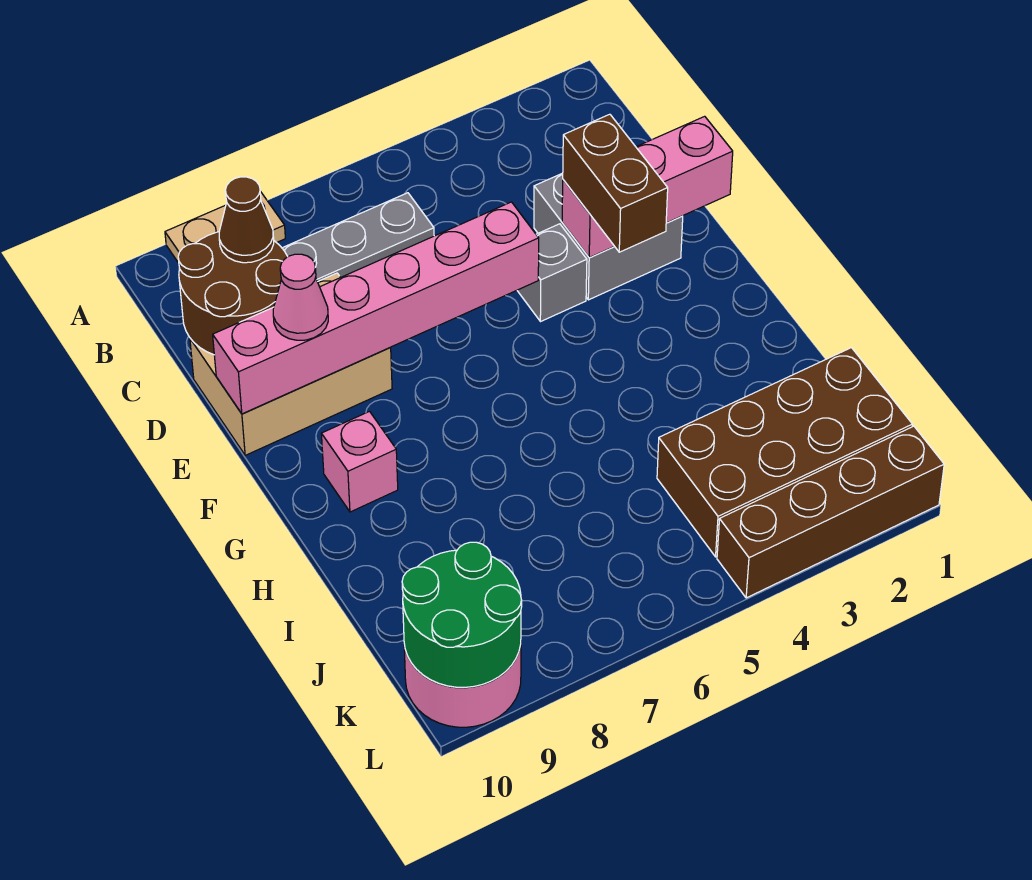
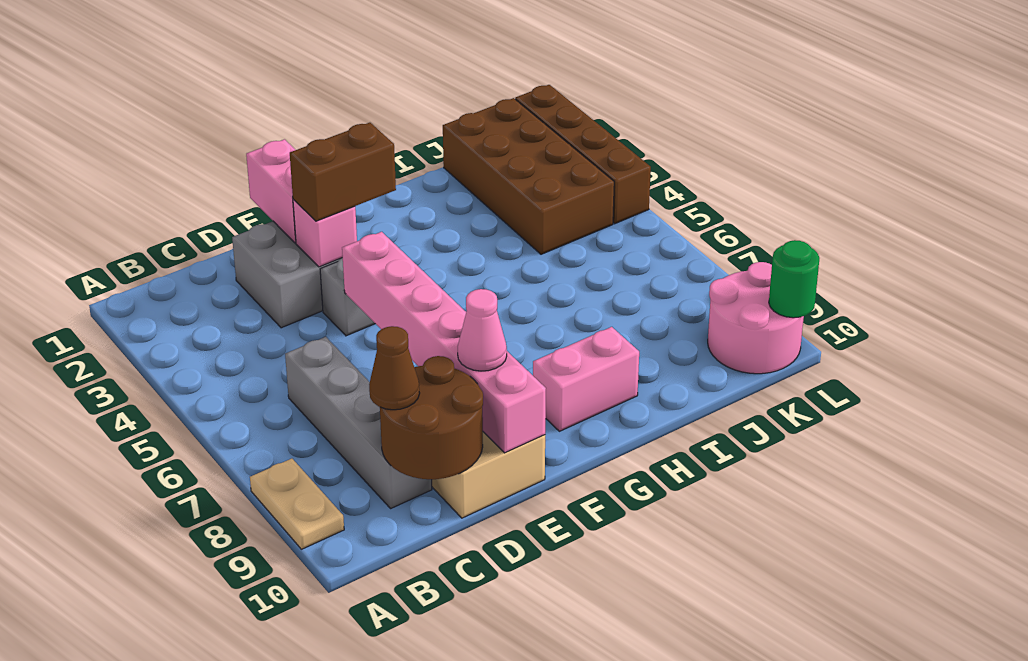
pink 1x1 brick [321,412,398,512] -> pink 1x2 brick [533,327,639,431]
green 2x2 round brick [402,542,522,687] -> green 1x1 round brick [769,240,819,318]

